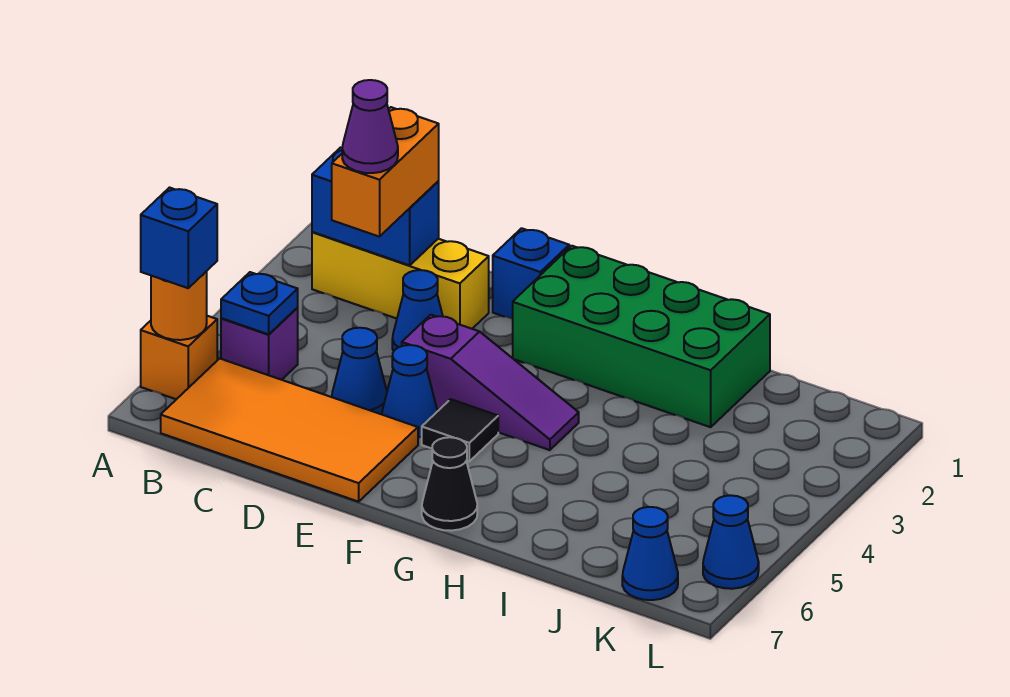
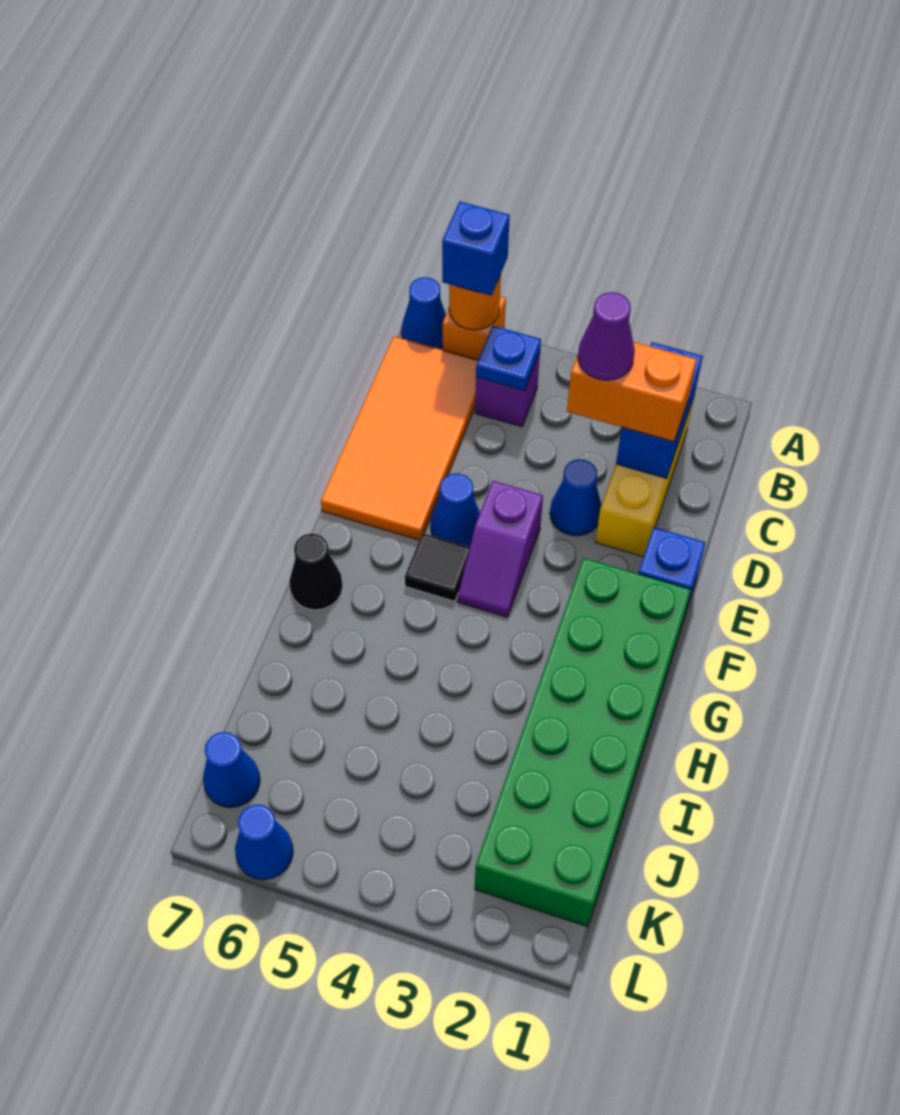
blue 1x1 cone [332,328,387,414] -> blue 1x1 cone moved to [401,277,446,349]
purple 1x3 slope [402,315,579,450] -> purple 1x2 slope [457,481,543,617]
green 2x4 brick [513,246,770,427] -> green 2x6 brick [475,558,691,927]

